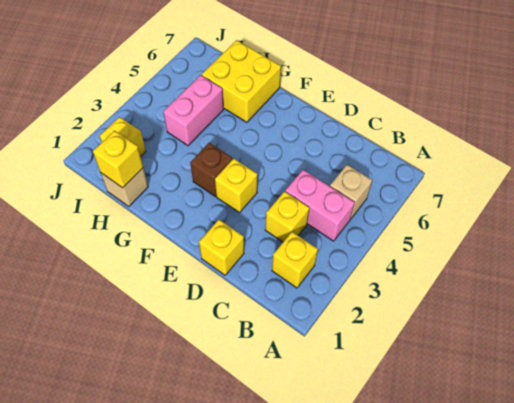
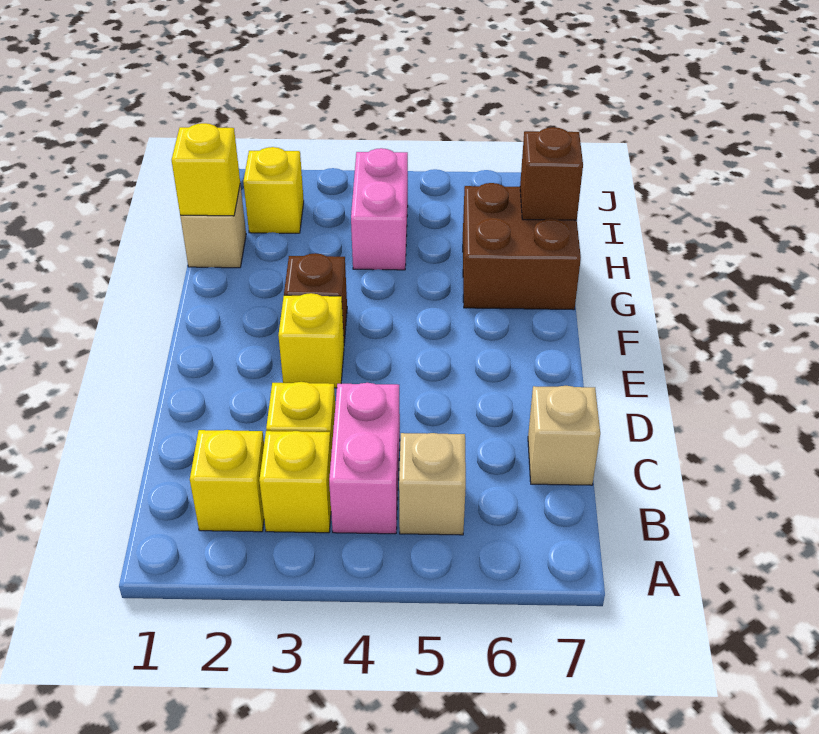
none -> tan 1x1 brick [528,386,600,485]
yellow 1x1 brick [199,220,244,275] -> yellow 1x1 brick moved to [259,431,331,533]
yellow 2x2 brick [202,40,281,122] -> brown 2x2 brick [463,183,581,310]
pink 1x2 brick [163,75,224,146] -> pink 1x2 brick turned to [351,148,408,270]
none -> brown 1x1 brick [520,127,583,220]

